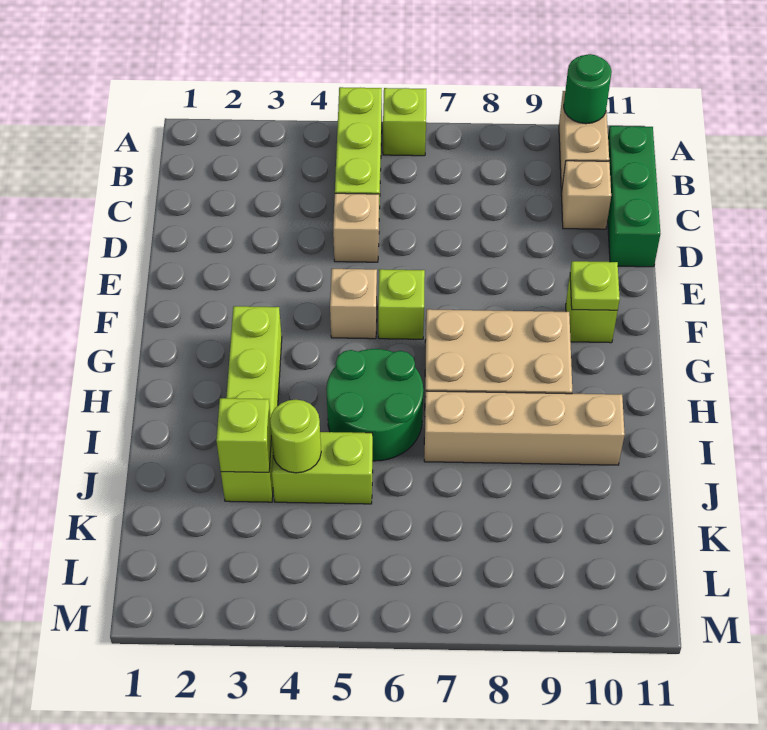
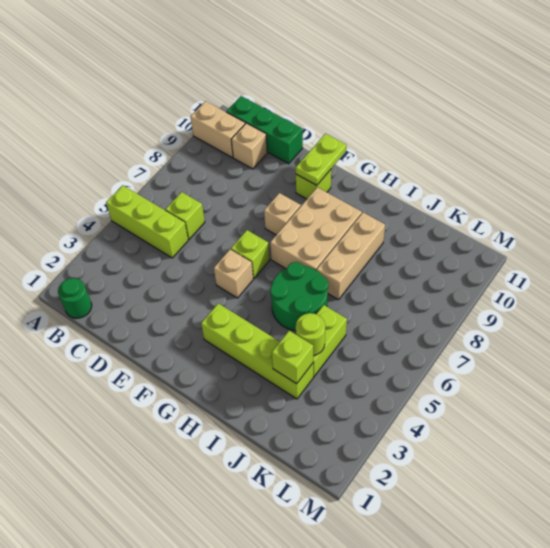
lime 1x1 brick [383,88,426,156] -> lime 1x1 brick moved to [165,192,205,239]
green 1x1 round brick [564,54,612,124] -> green 1x1 round brick moved to [58,278,92,318]
tan 1x1 brick [333,193,379,262] -> tan 1x1 brick moved to [264,193,301,235]
lime 1x1 plate [570,261,620,310] -> lime 1x2 plate [296,134,346,185]
tan 1x4 brick [424,391,625,465] -> tan 1x3 brick [317,213,385,300]

